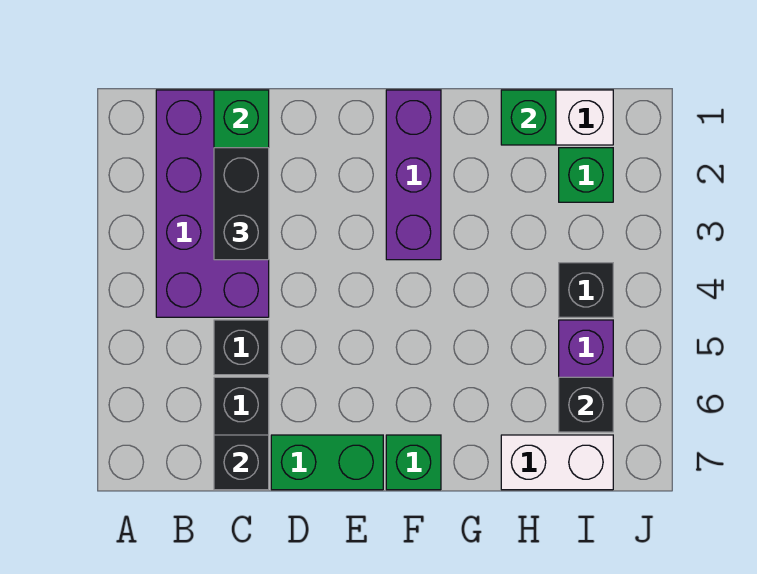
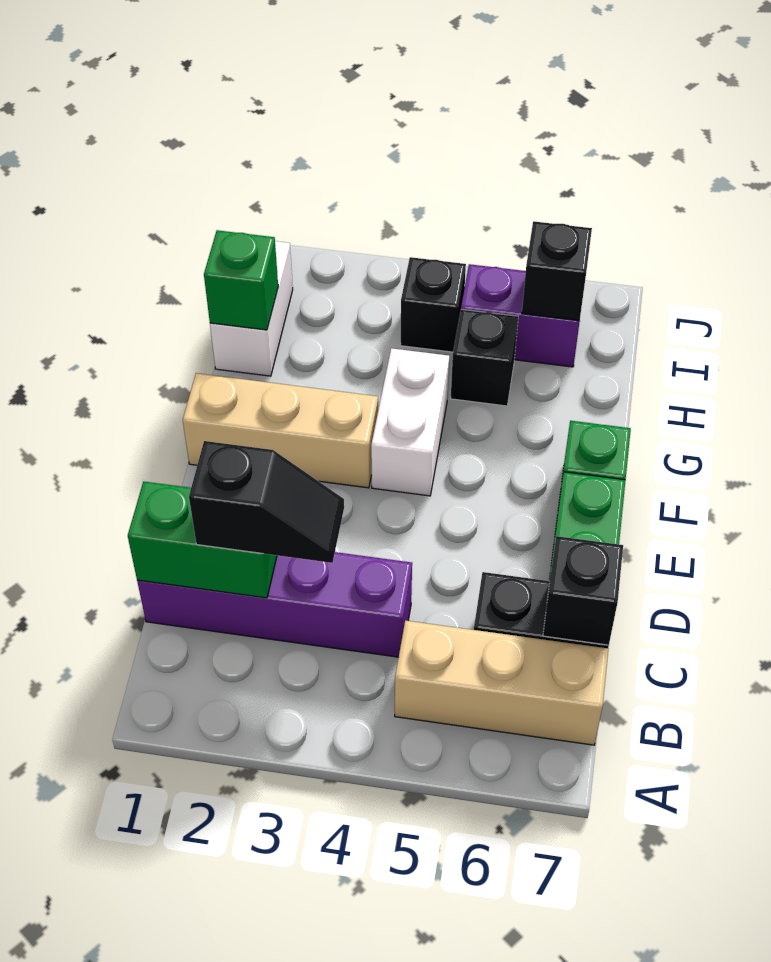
purple 2x4 brick [156,90,269,317] -> purple 1x4 brick [137,552,412,657]
none -> tan 1x3 brick [395,620,608,745]
black 1x2 brick [214,148,269,260] -> black 1x2 slope [189,441,344,563]
black 1x1 brick [214,320,269,375] -> black 1x1 brick moved to [451,309,518,406]
purple 1x3 brick [386,90,441,260] -> tan 1x3 brick [183,373,378,488]
white 1x2 brick [501,435,613,490] -> white 1x2 brick moved to [371,348,449,496]
green 1x1 brick [559,148,613,202] -> none

